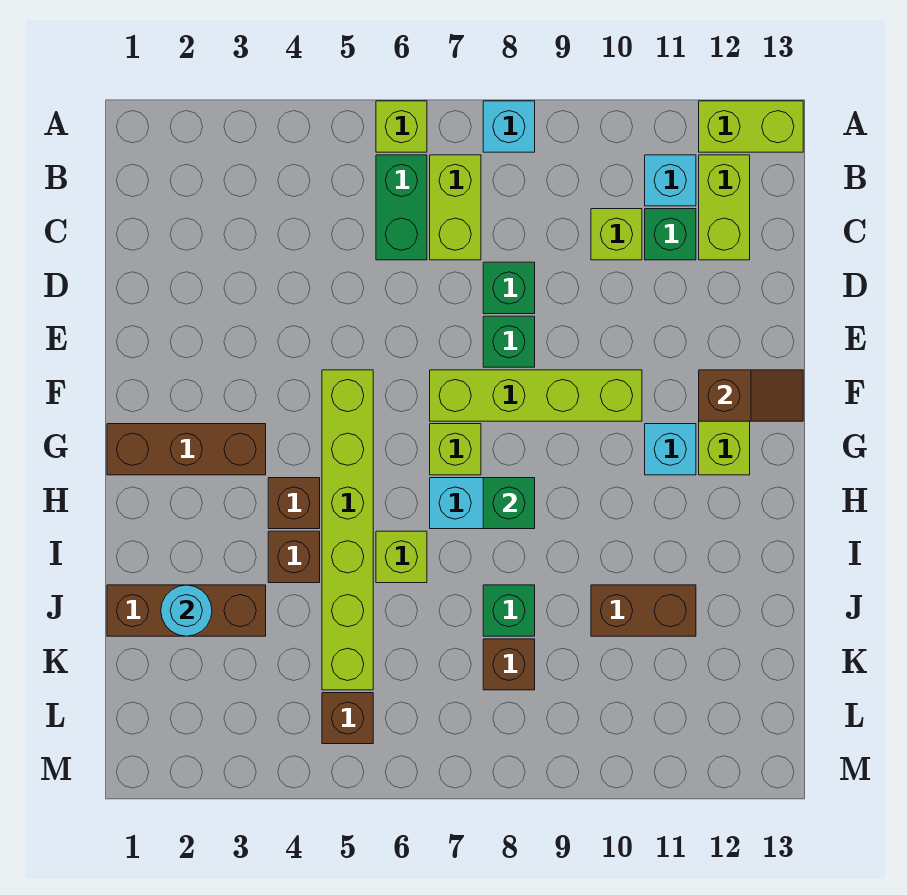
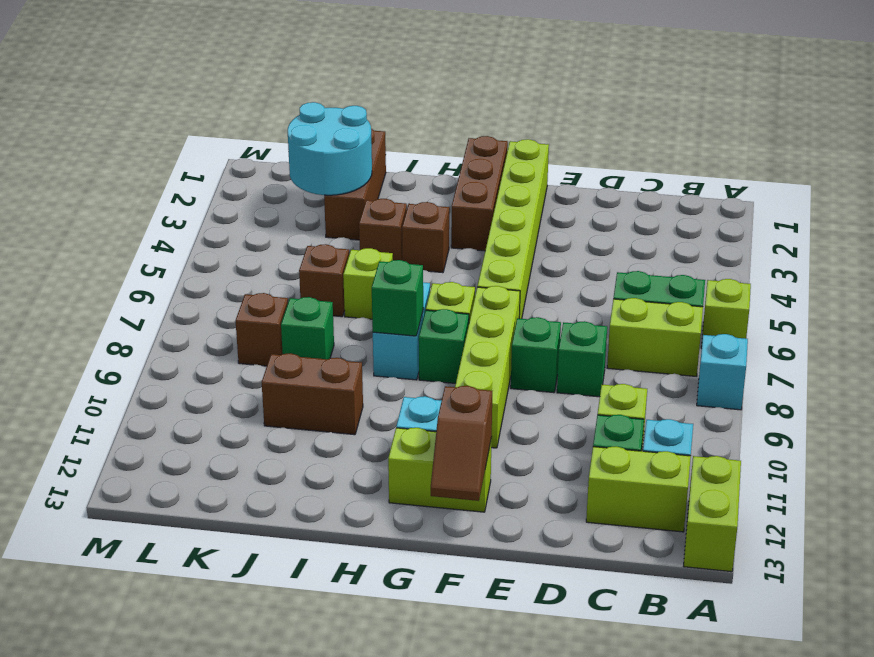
lime 1x6 brick [322,370,373,690] -> lime 1x6 brick turned to [477,139,549,319]
none -> green 1x1 brick [419,309,469,383]
cyan 1x1 round brick [161,585,212,636] -> cyan 2x2 round brick [288,102,372,195]
brown 1x2 brick [591,585,696,636] -> brown 1x2 brick turned to [262,353,363,435]
brown 1x1 brick [322,693,373,744] -> brown 1x1 brick moved to [299,244,349,317]

